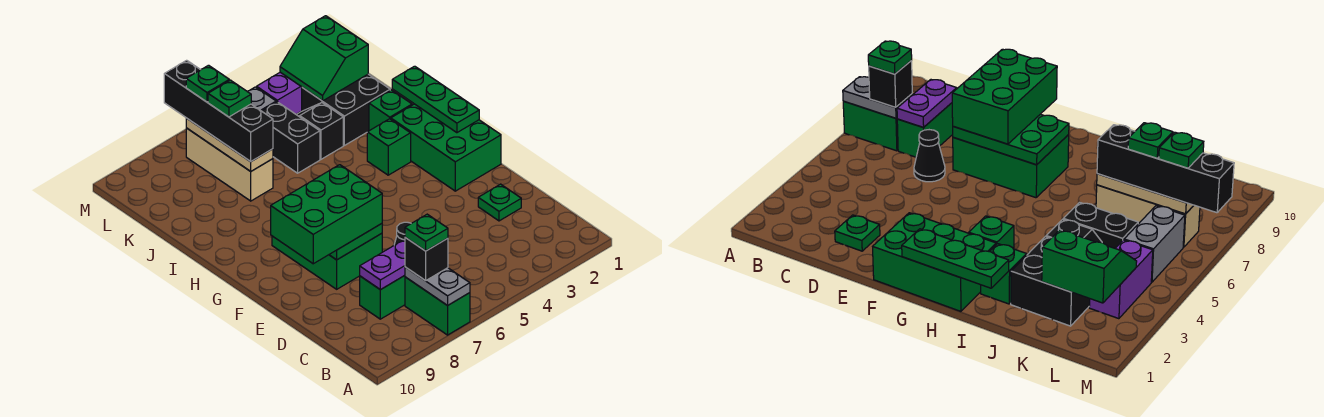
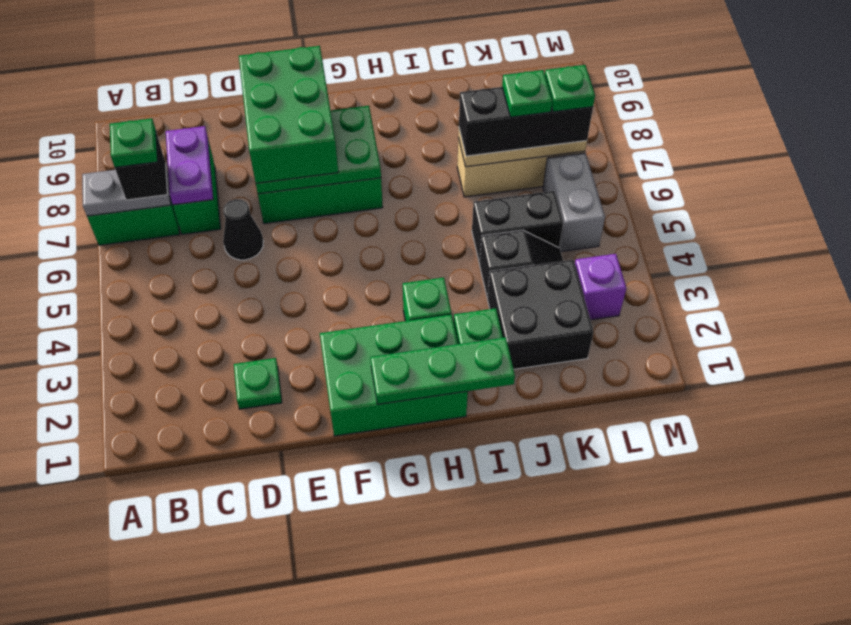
black 1x4 brick [164,60,273,161] -> black 1x3 brick [459,87,593,156]
green 2x2 slope [280,16,368,101] -> none
purple 1x2 brick [256,72,302,114] -> purple 1x1 brick [575,254,626,320]

